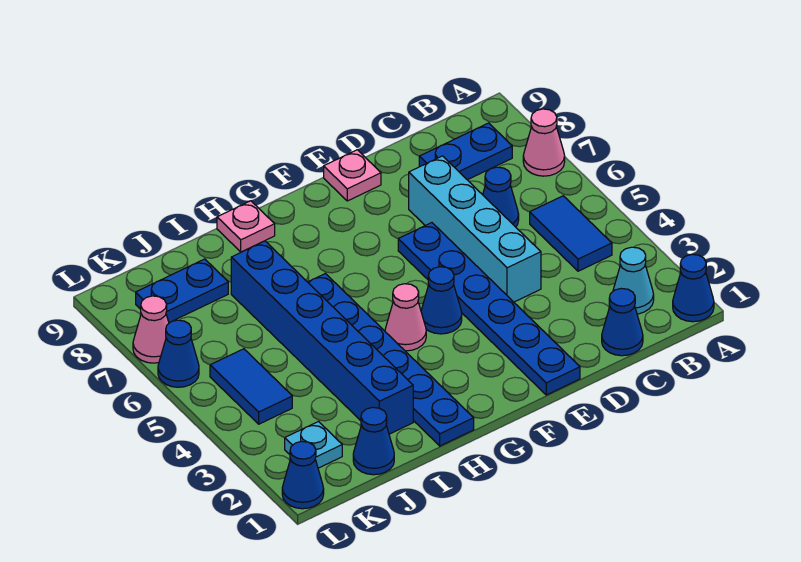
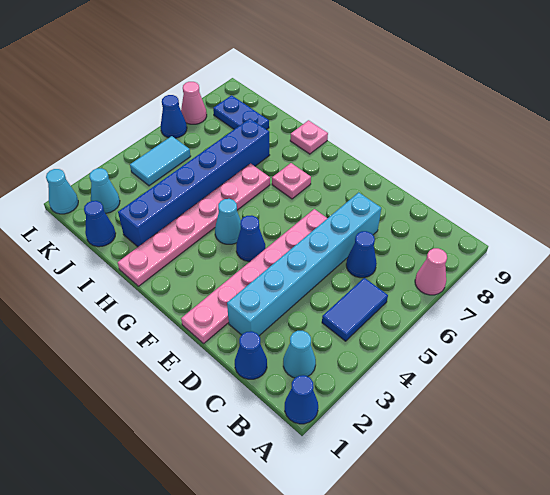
blue 1x2 plate [419,123,512,180] -> none
cyan 1x4 brick [409,156,541,302] -> cyan 1x6 brick [227,192,381,336]
blue 1x6 plate [398,223,580,395] -> pink 1x6 plate [181,209,327,343]
pink 1x1 plate [324,150,381,201] -> pink 1x1 plate moved to [272,163,311,199]
pink 1x1 cone [385,284,426,351] -> cyan 1x1 cone [215,199,241,244]
blue 1x6 plate [308,274,474,446] -> pink 1x6 plate [118,164,270,286]
cyan 1x1 plate [285,422,342,468] -> cyan 1x1 cone [89,168,120,213]
blue 1x2 tile [210,349,292,424] -> cyan 1x2 tile [130,136,191,186]
blue 1x1 cone [282,441,324,509] -> cyan 1x1 cone [46,169,78,214]

